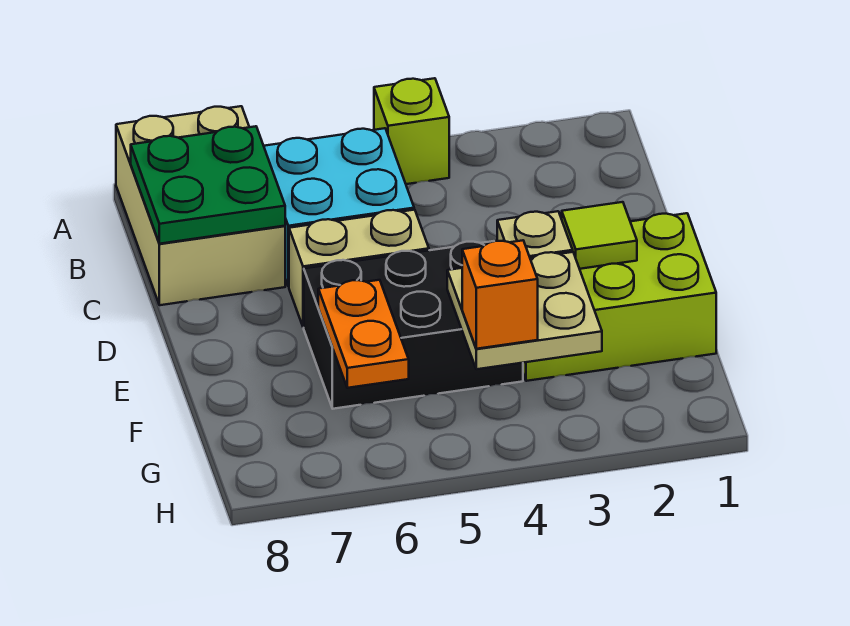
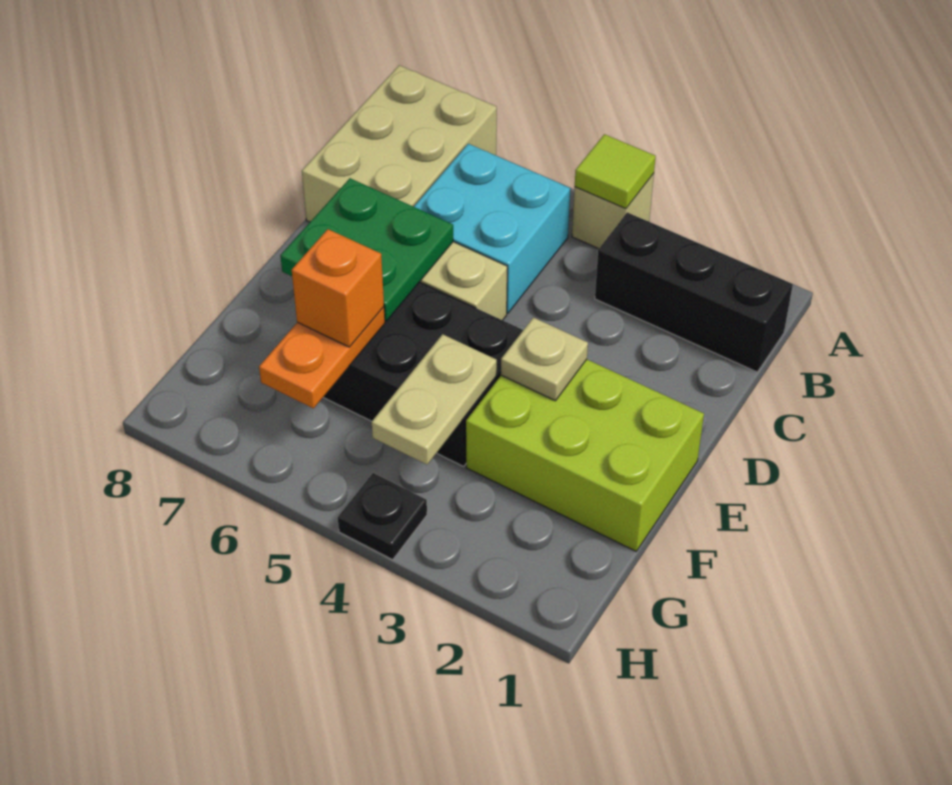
lime 1x1 brick [374,78,449,184] -> tan 1x1 brick [572,173,654,249]
none -> black 1x3 brick [595,213,793,372]
green 2x2 plate [131,126,285,244] -> green 2x2 plate moved to [280,178,453,321]
lime 1x1 tile [562,202,637,269] -> lime 1x1 tile moved to [575,134,656,209]
tan 2x2 plate [447,252,602,369] -> tan 1x2 plate [372,334,497,465]
orange 1x1 brick [462,240,538,349] -> orange 1x1 brick moved to [292,229,384,347]
none -> black 1x1 plate [338,473,427,560]

